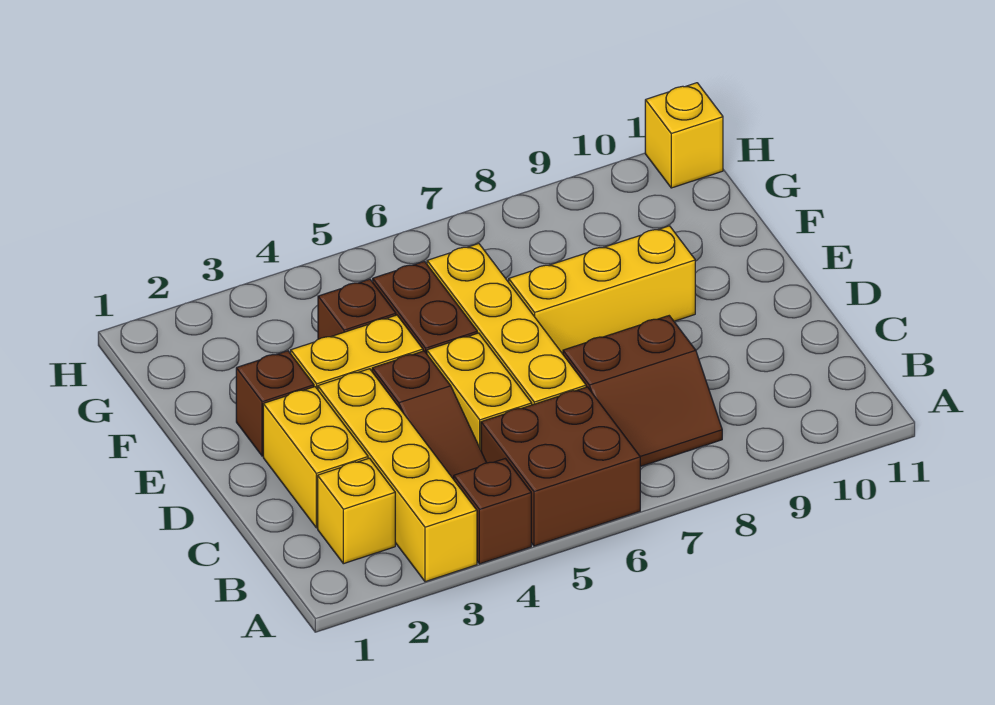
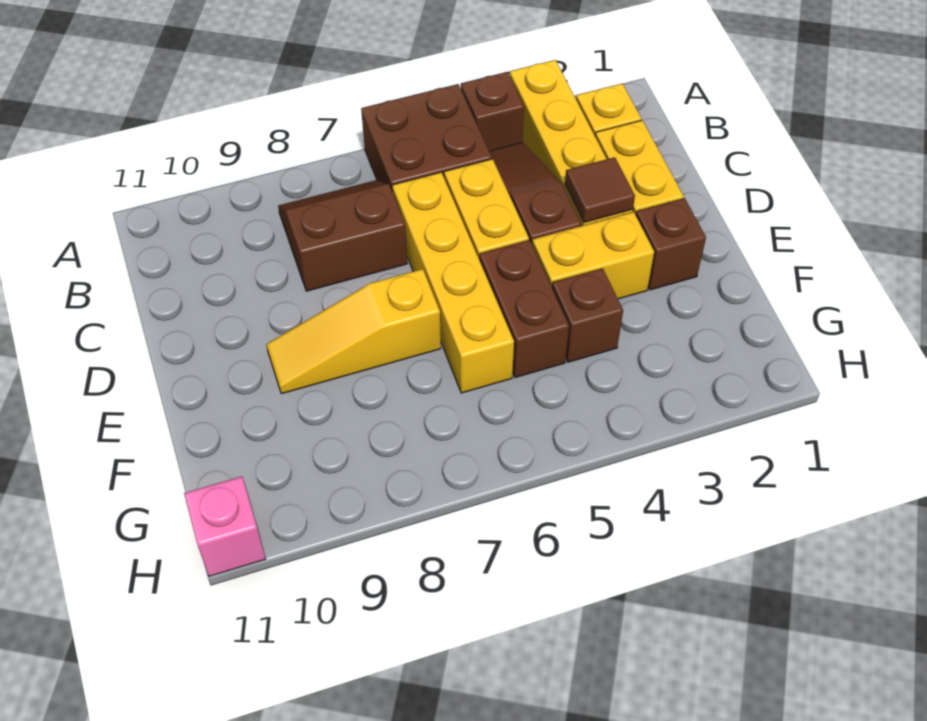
none -> brown 1x1 tile [565,157,635,222]
yellow 1x3 brick [509,226,695,354] -> yellow 1x3 slope [266,269,441,394]
yellow 1x1 brick [645,83,723,188] -> pink 1x1 brick [184,476,266,576]

